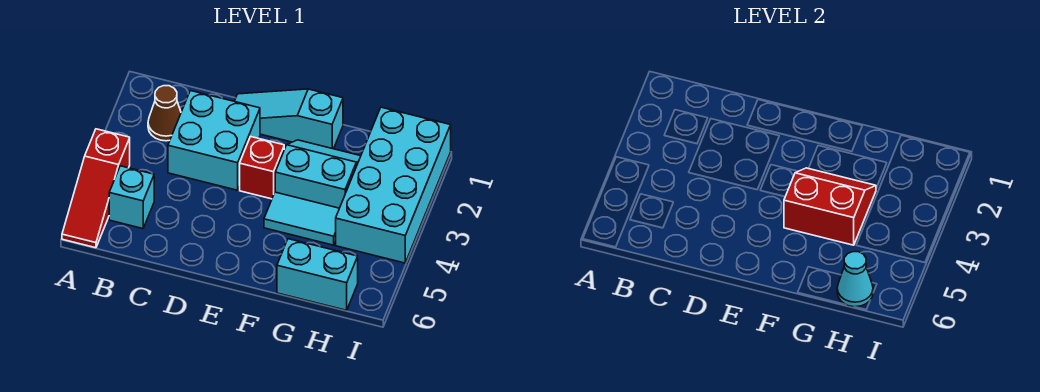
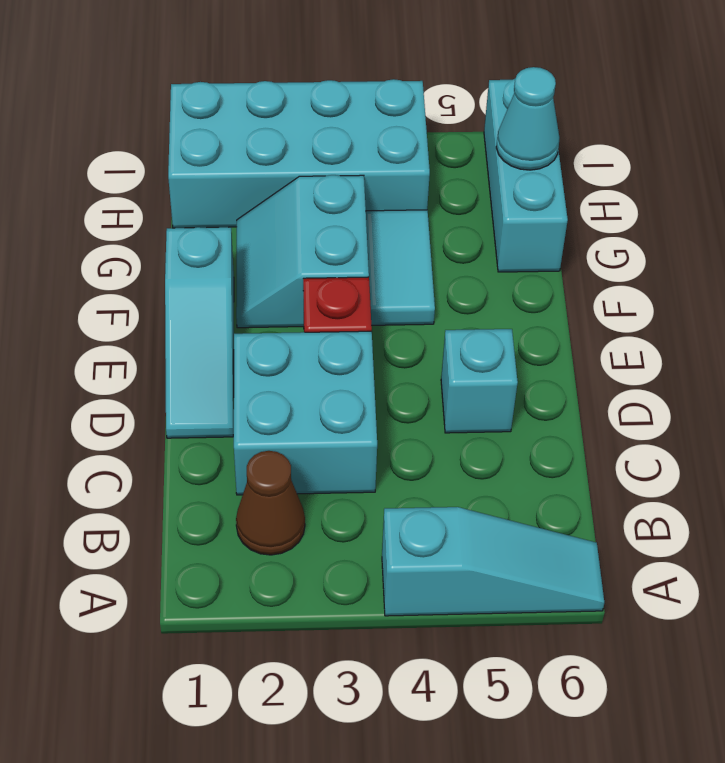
red 1x3 slope [62,129,130,248] -> cyan 1x3 slope [382,507,604,616]
cyan 1x1 brick [109,166,154,229] -> cyan 1x1 brick moved to [441,329,518,433]
red 2x2 slope [784,168,876,245] -> none
cyan 1x2 brick [277,239,358,310] -> cyan 1x3 brick [484,79,568,272]

